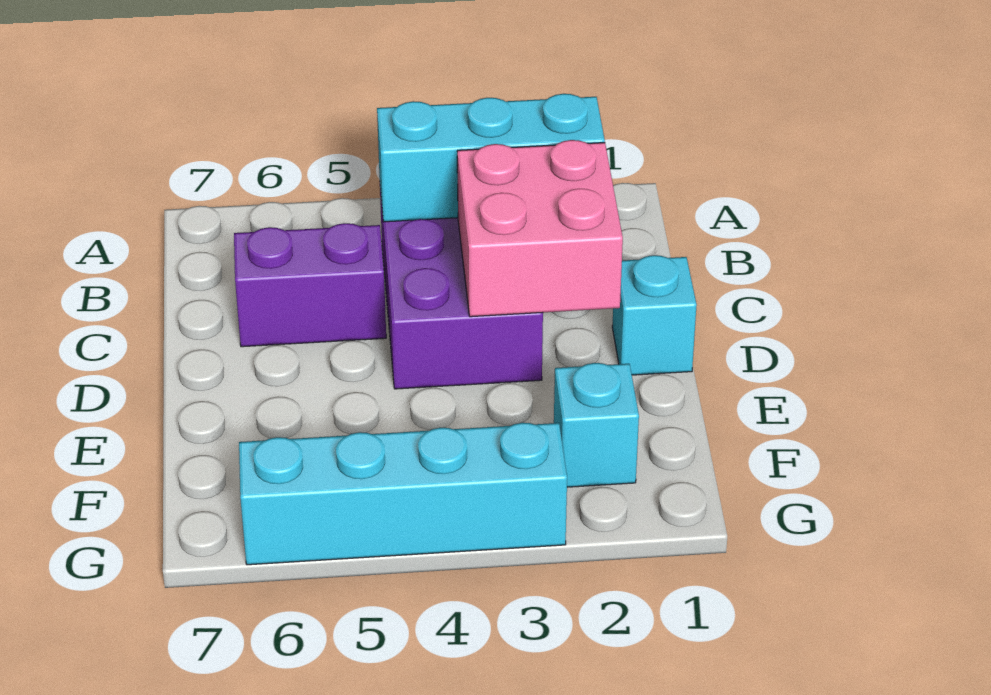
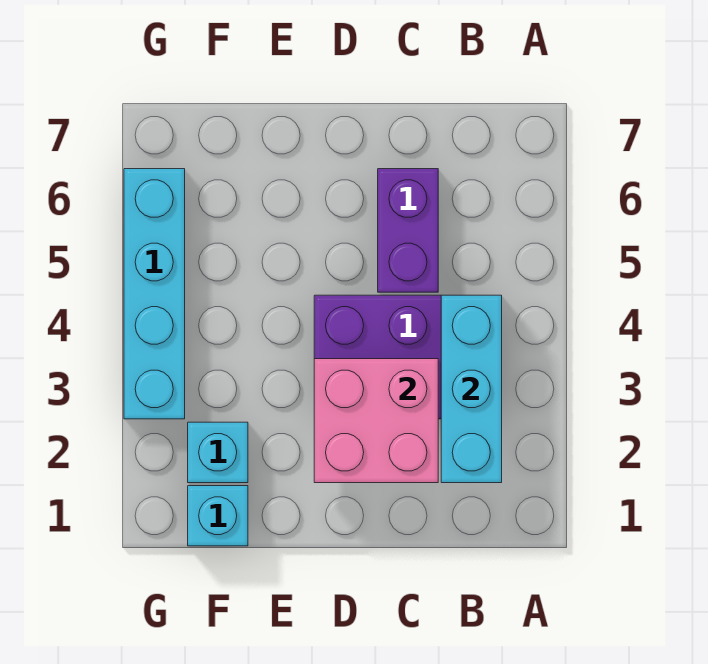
cyan 1x1 brick [612,255,697,375] -> cyan 1x1 brick moved to [188,486,248,546]

